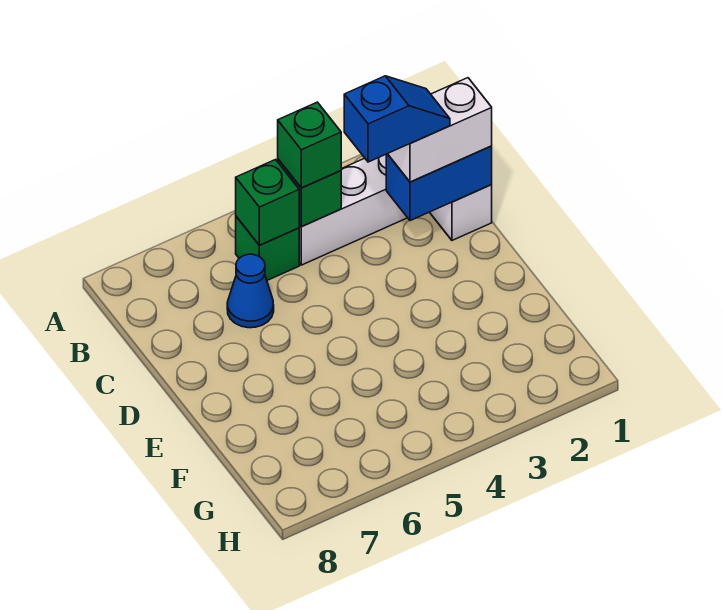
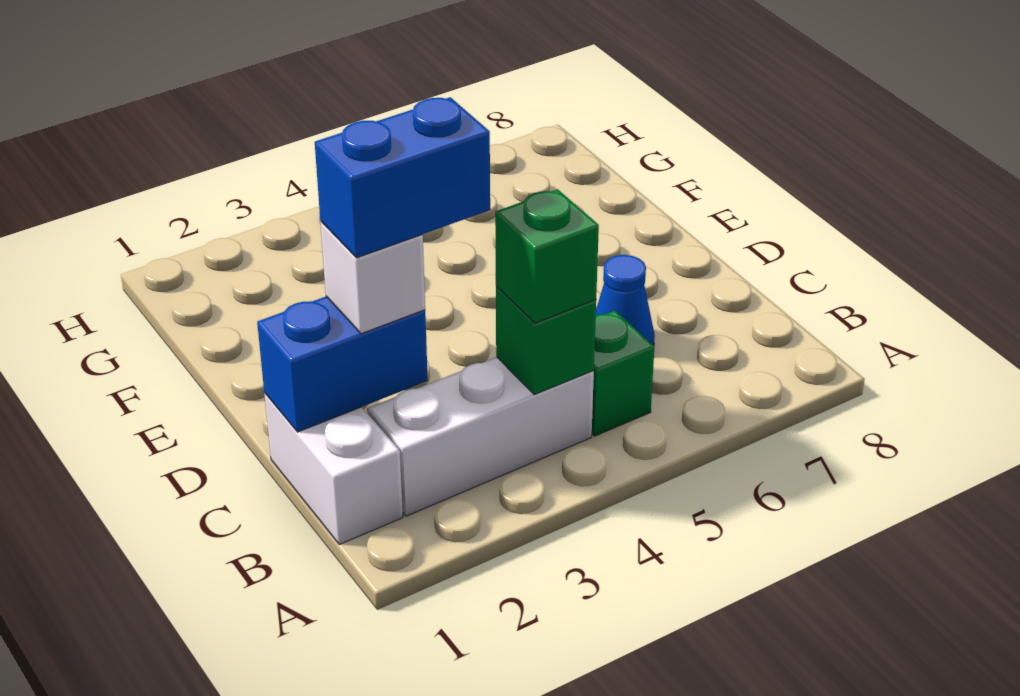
green 1x1 brick [236,160,299,245] -> none
white 1x2 brick [388,78,492,182] -> white 1x1 brick [320,222,425,334]
blue 1x2 slope [344,76,450,162] -> blue 1x2 brick [315,97,490,258]

